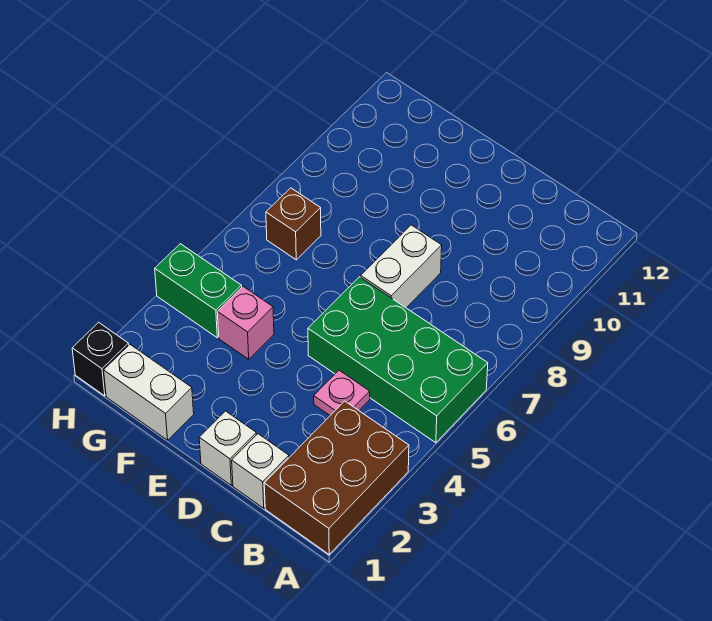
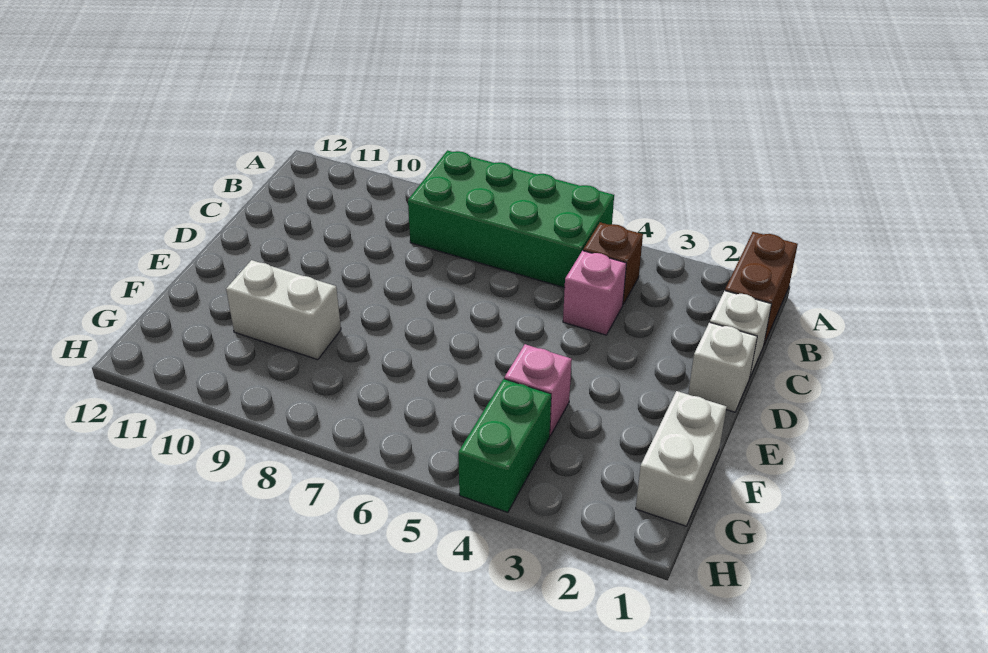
brown 2x3 brick [264,401,409,554] -> brown 1x2 brick [725,232,798,344]
green 2x4 brick [308,277,488,443] -> green 2x4 brick turned to [408,150,614,288]
pink 1x1 plate [314,370,370,415] -> pink 1x1 brick [563,251,626,335]
white 1x2 brick [361,225,442,308] -> white 1x2 brick moved to [226,260,341,360]
brown 1x1 brick [266,188,321,260] -> brown 1x1 brick moved to [583,222,643,304]
black 1x1 brick [72,322,129,396] -> none

